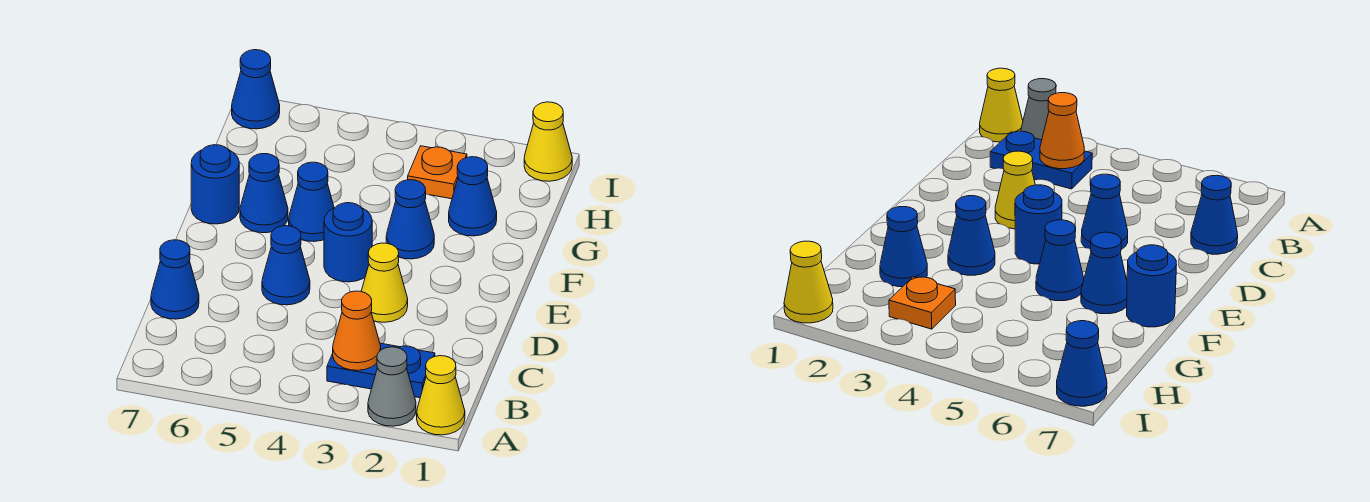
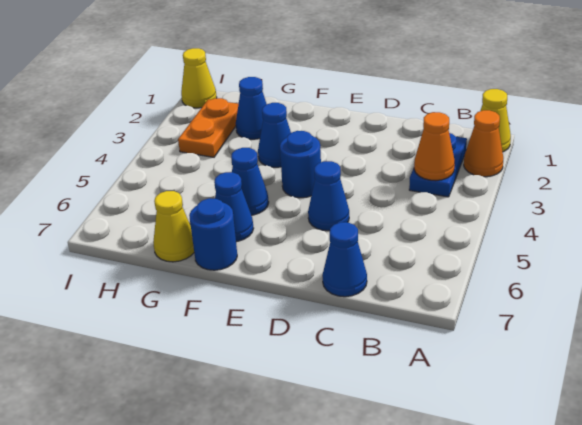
grey 1x1 cone [368,347,416,426] -> orange 1x1 cone [464,110,503,177]
yellow 1x1 cone [361,243,408,322] -> yellow 1x1 cone moved to [153,191,194,262]
orange 1x1 plate [408,146,467,199] -> orange 1x2 plate [178,98,238,157]
blue 1x1 cone [232,50,280,129] -> none

